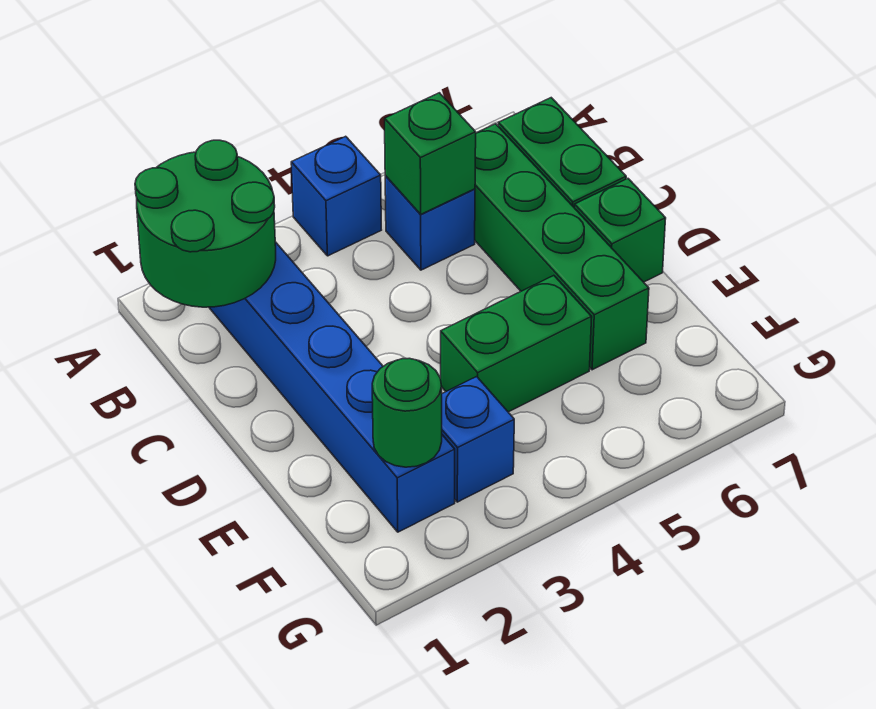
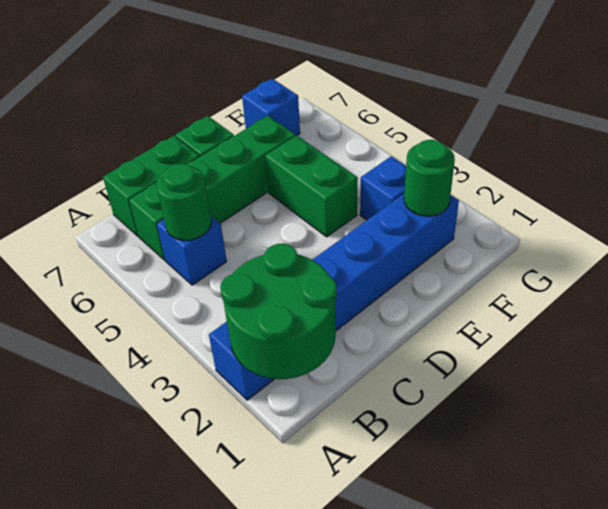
blue 1x1 brick [291,136,381,256] -> blue 1x1 brick moved to [242,78,300,136]
green 1x1 brick [385,93,476,214] -> green 1x1 round brick [156,164,211,240]

